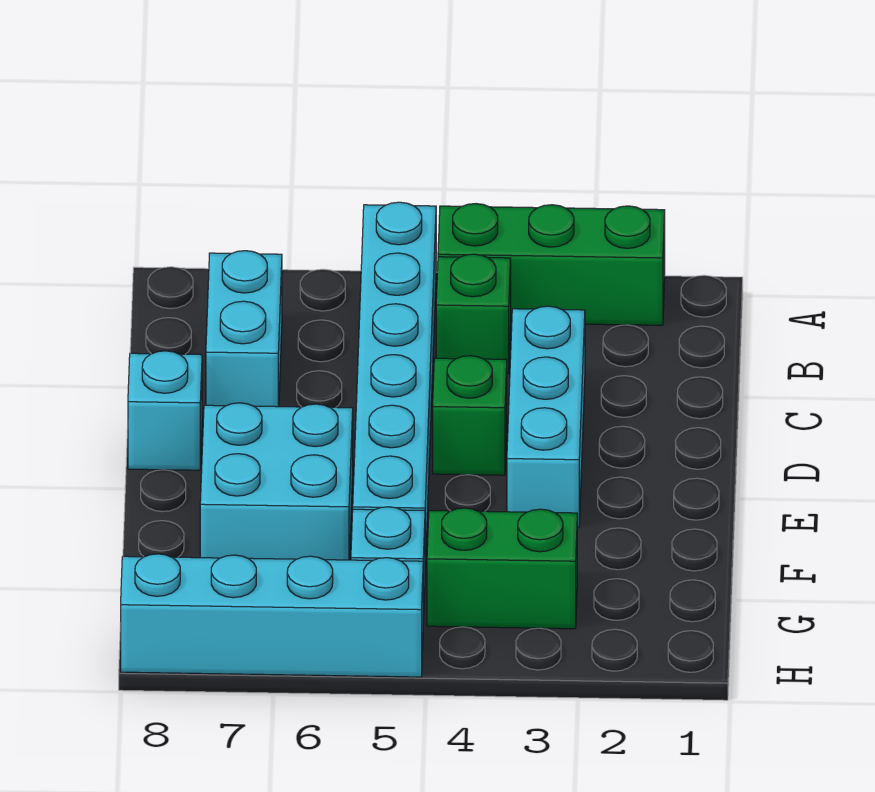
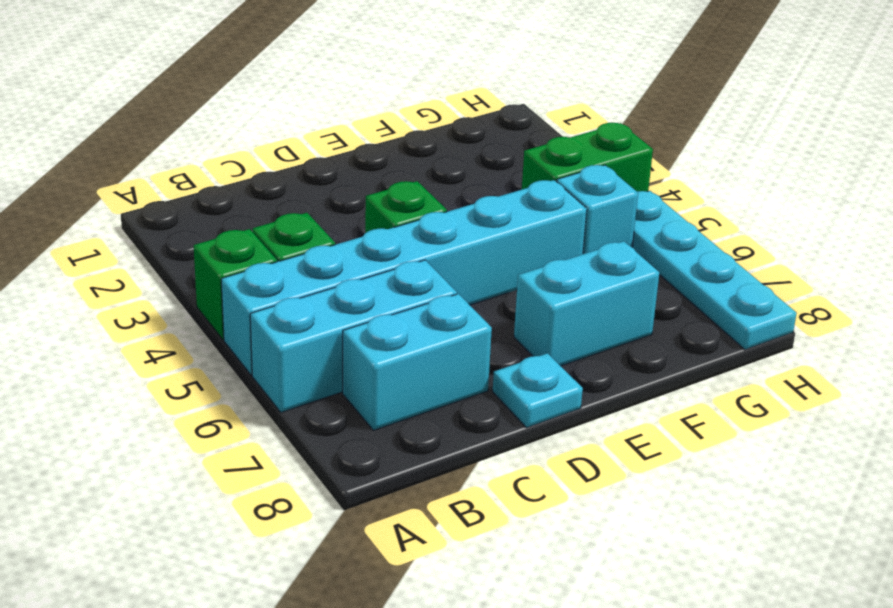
green 1x3 brick [438,204,665,325] -> green 1x1 brick [194,229,277,340]
cyan 1x3 brick [507,306,585,527] -> cyan 1x3 brick moved to [250,260,457,412]
cyan 1x1 brick [128,351,202,470] -> cyan 1x1 plate [493,353,583,428]
cyan 2x2 brick [200,403,353,560] -> cyan 1x2 brick [514,241,660,366]
green 1x2 brick [427,508,577,629] -> green 1x2 brick turned to [522,123,653,192]
cyan 1x4 brick [121,554,423,677] -> cyan 1x4 plate [632,191,797,350]

